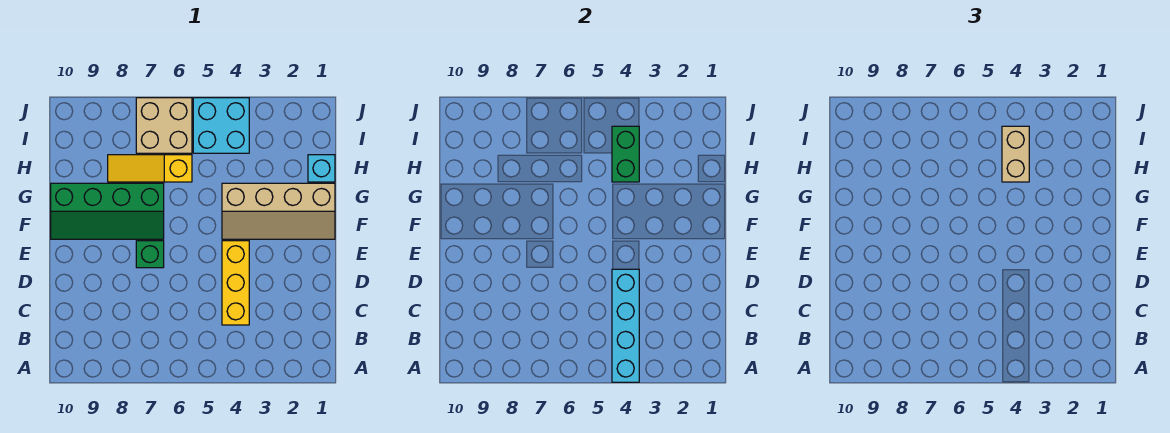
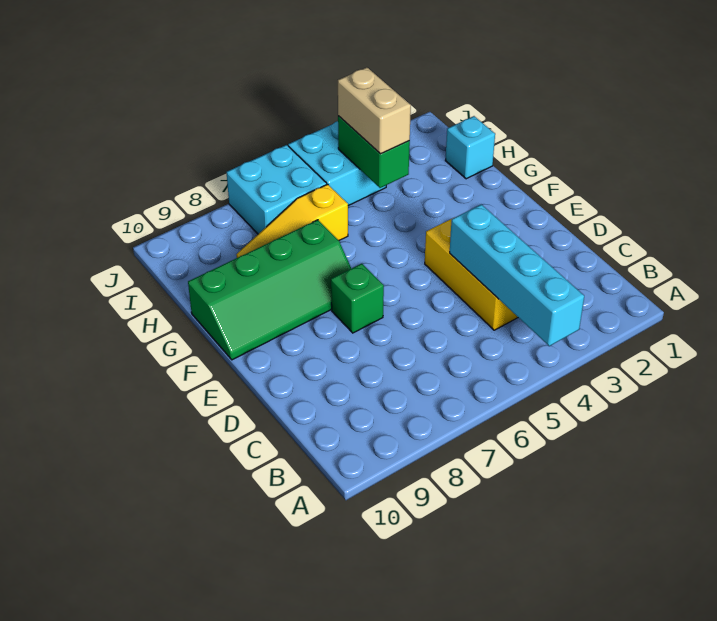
tan 2x4 slope [222,183,335,239] -> none
tan 2x2 brick [136,98,192,153] -> cyan 2x2 brick [227,145,327,234]

